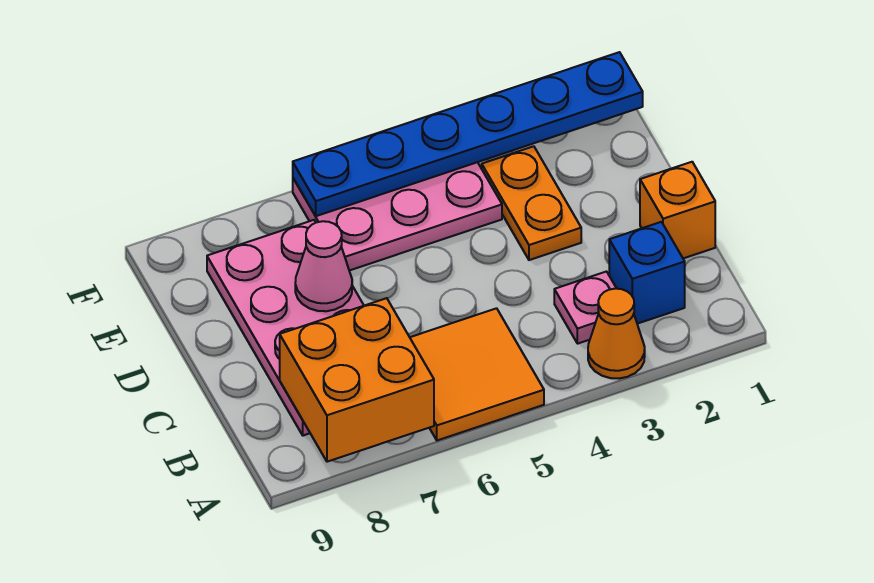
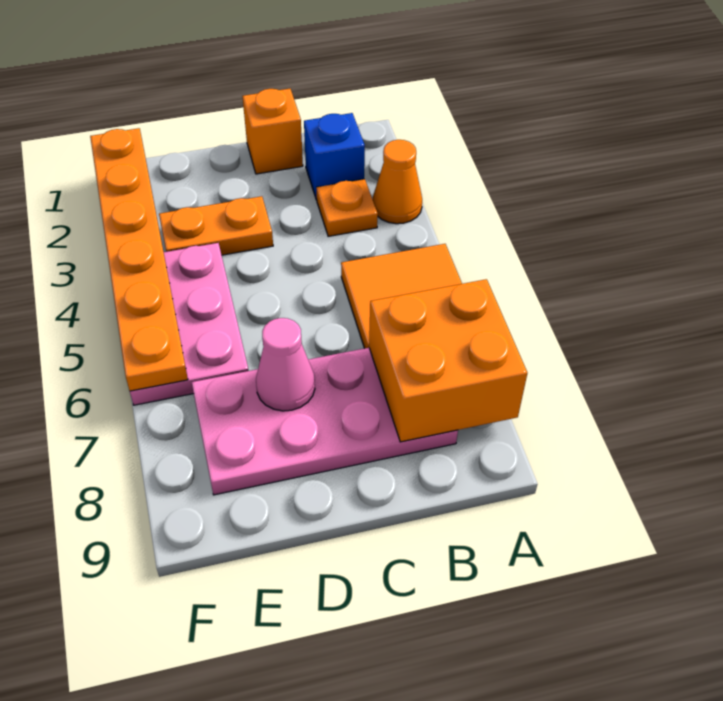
pink 1x1 plate [554,272,617,344] -> orange 1x1 plate [316,179,378,236]
blue 1x6 plate [293,52,643,216] -> orange 1x6 plate [90,128,188,391]

